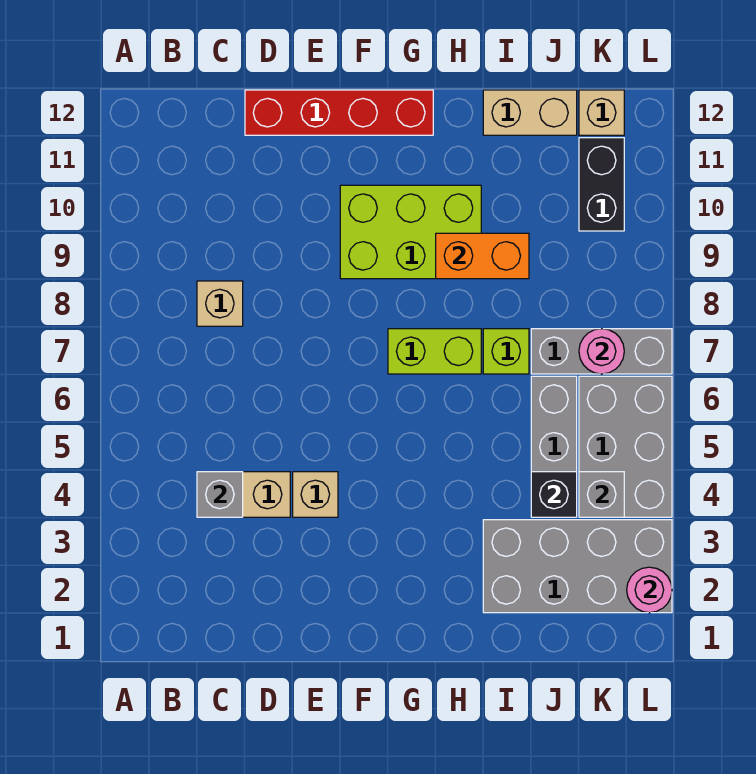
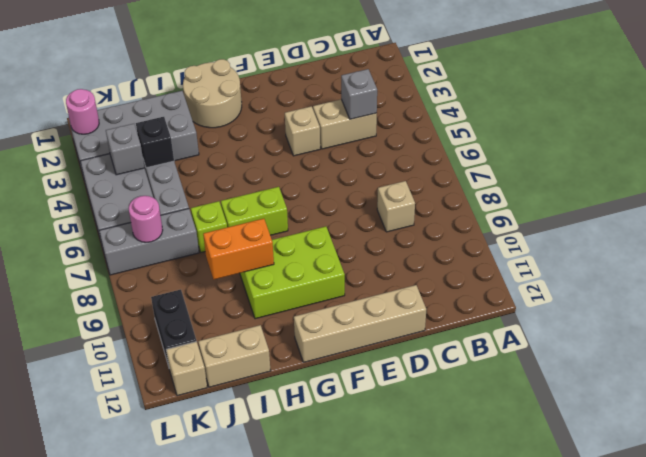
red 1x4 brick [245,90,433,135] -> tan 1x4 brick [294,285,426,362]
none -> tan 2x2 round brick [183,59,242,128]

